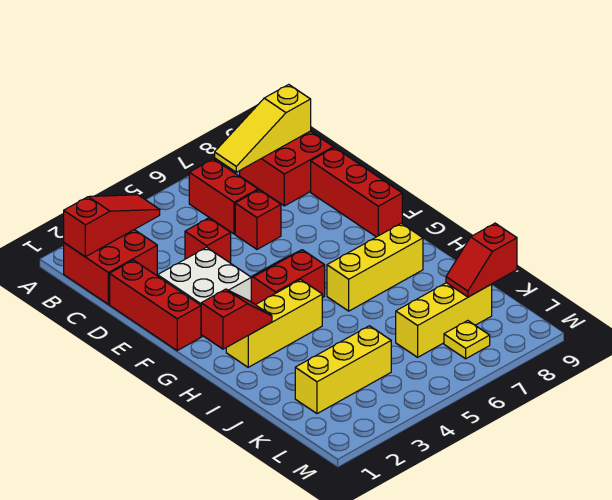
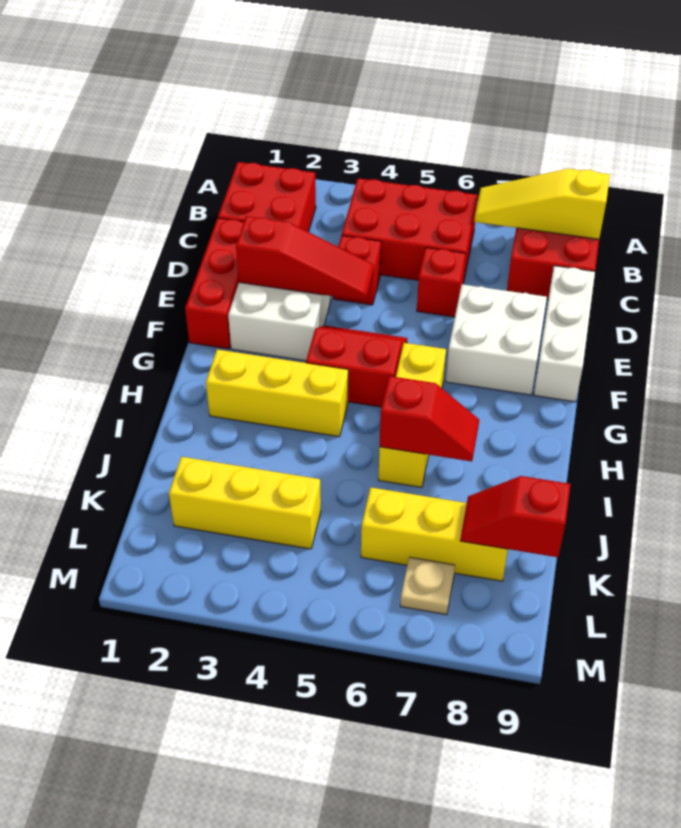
red 1x3 slope [64,195,160,257] -> red 1x3 slope moved to [236,216,374,301]
red 1x2 brick [189,159,258,234] -> red 2x3 brick [342,178,478,283]
red 1x3 brick [311,148,402,237] -> white 1x3 brick [534,266,595,402]
none -> white 2x2 brick [446,284,547,395]
red 1x2 slope [201,289,272,349] -> red 1x2 slope moved to [380,376,479,461]
yellow 1x3 brick [327,223,423,311] -> yellow 1x3 brick turned to [378,343,446,487]
yellow 1x1 plate [444,321,490,359] -> tan 1x1 plate [400,557,455,615]

